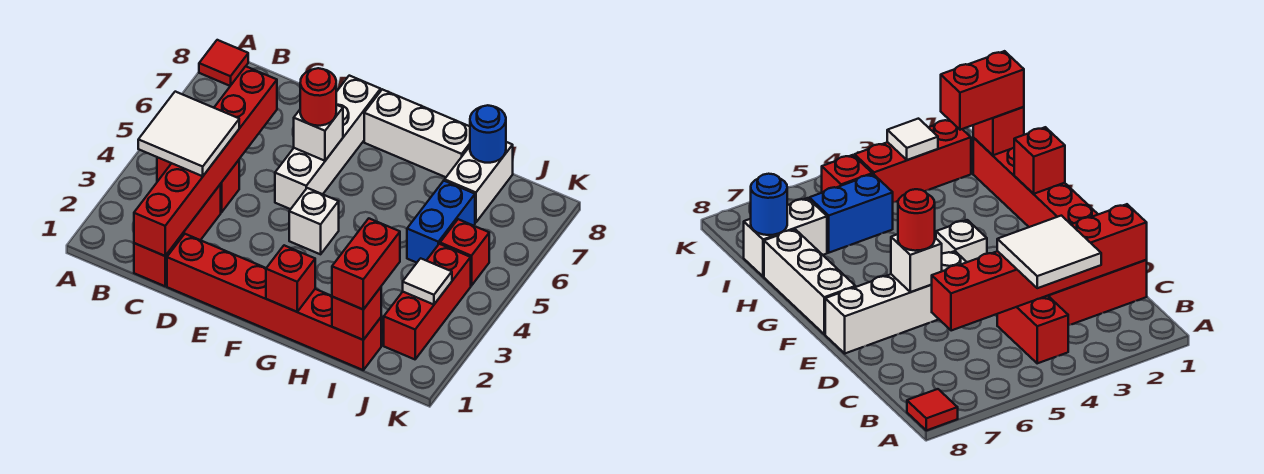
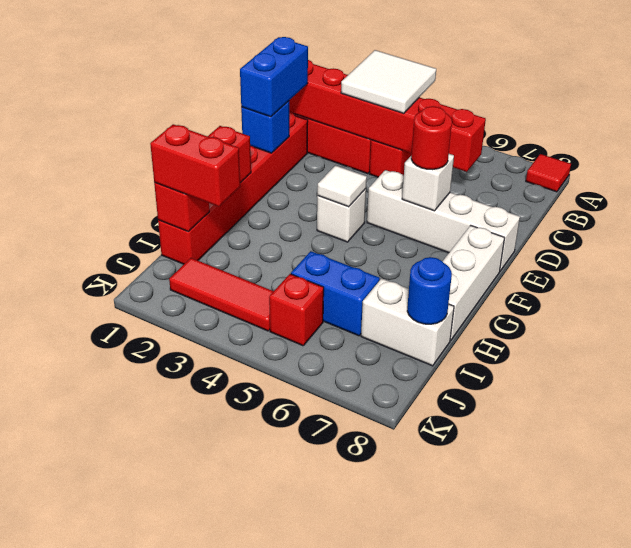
none -> blue 1x2 brick [240,37,308,117]
none -> blue 1x1 brick [241,101,289,153]
red 1x3 brick [384,244,471,359] -> red 1x3 tile [169,258,274,331]
white 1x1 tile [403,258,452,305] -> white 1x1 tile moved to [317,165,367,207]

